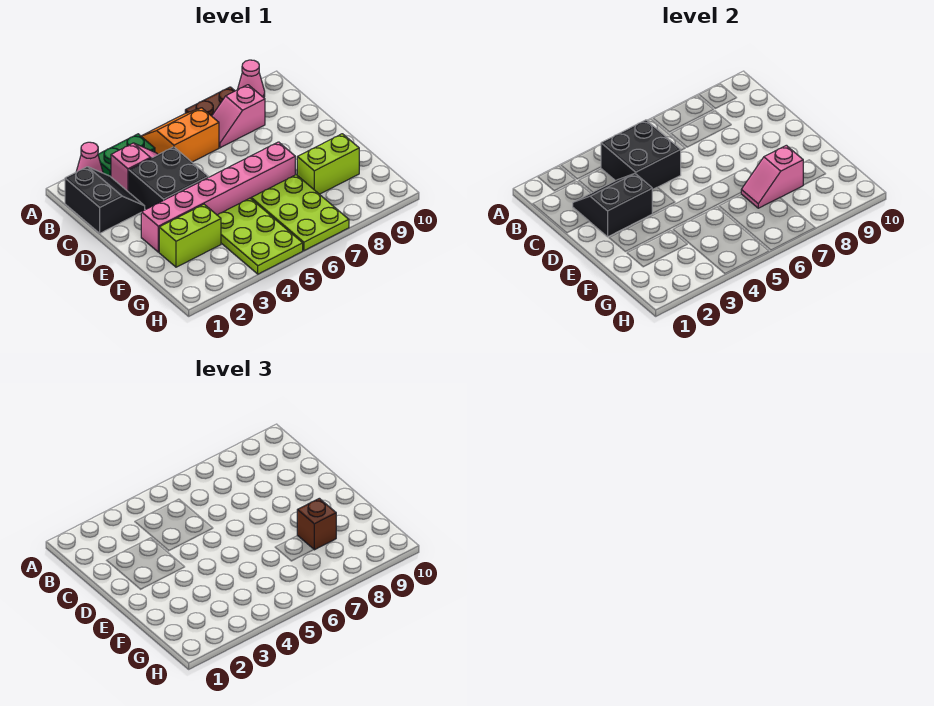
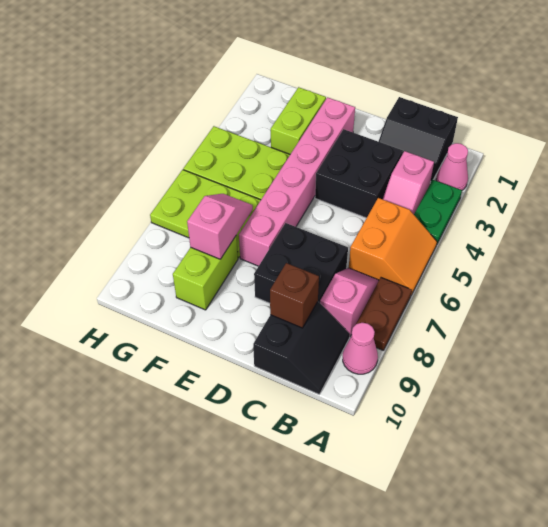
black 2x2 brick [601,120,681,190] -> black 2x2 brick moved to [254,223,348,303]
black 2x2 slope [573,174,652,237] -> black 2x2 slope moved to [253,302,350,394]
brown 1x1 brick [297,498,336,550] -> brown 1x1 brick moved to [270,263,319,328]

